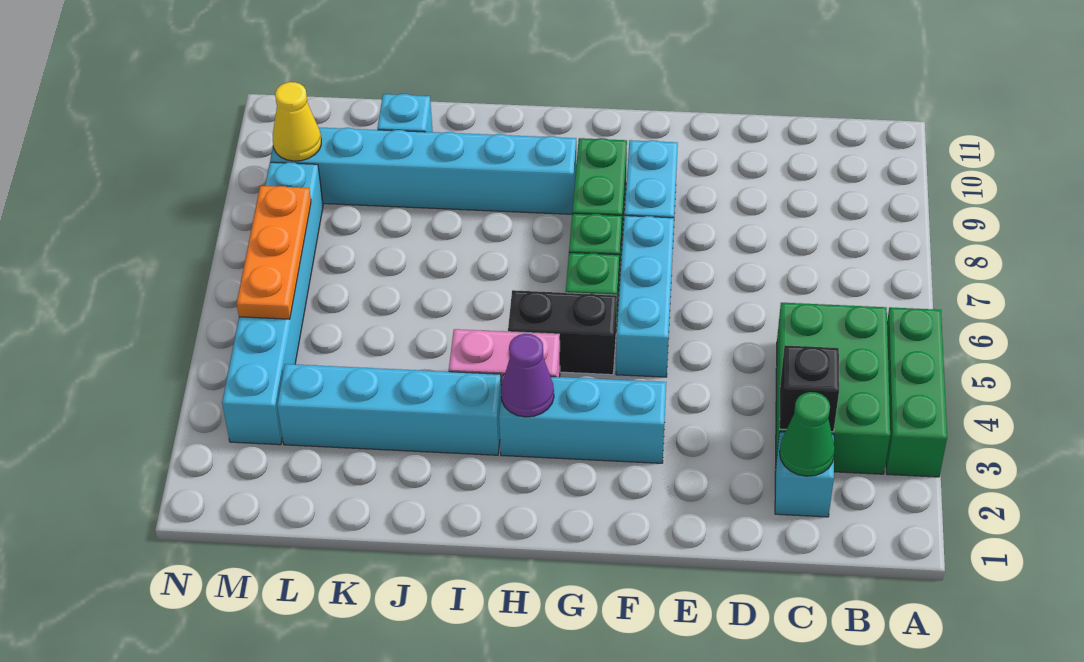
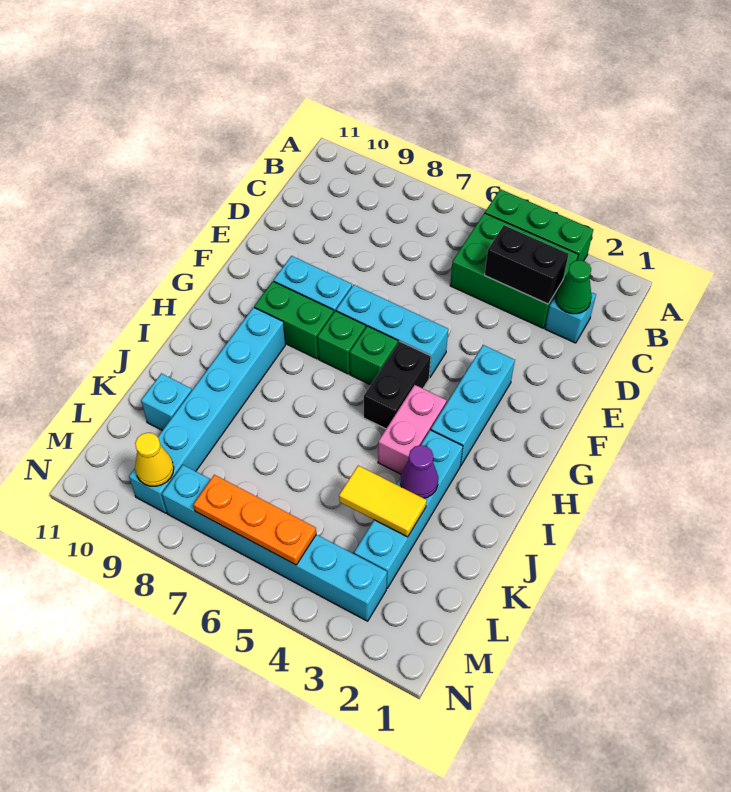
black 1x1 brick [780,345,839,432] -> black 1x2 brick [485,225,569,304]
purple 1x1 cone [501,334,554,417] -> purple 1x1 cone moved to [401,445,438,498]
none -> yellow 1x2 tile [339,466,426,537]

